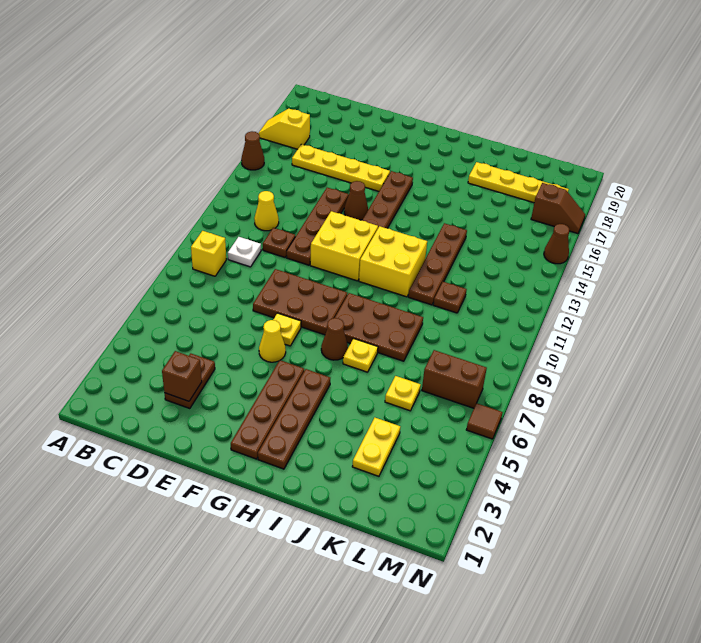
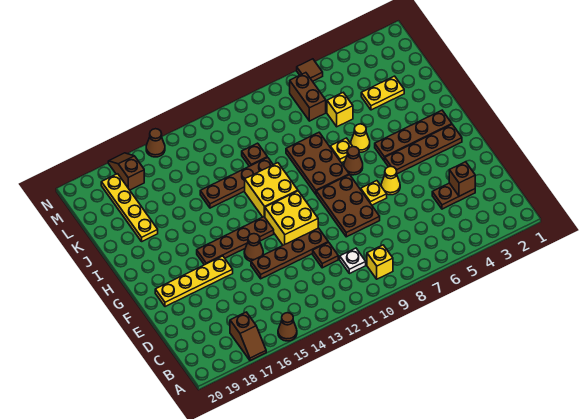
yellow 1x2 slope [258,109,310,149] -> brown 1x2 slope [230,312,266,361]
yellow 1x1 cone [254,191,279,231] -> yellow 1x1 cone moved to [351,124,370,152]
yellow 1x4 plate [292,144,390,191] -> yellow 1x4 plate turned to [155,256,233,307]
yellow 1x1 plate [385,376,421,411] -> yellow 1x1 brick [327,93,353,127]

